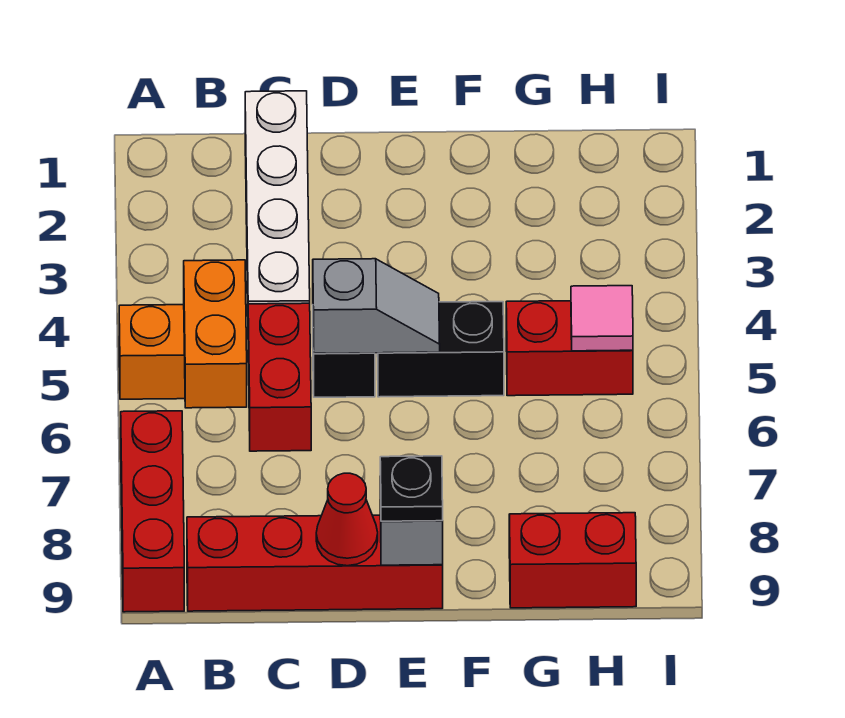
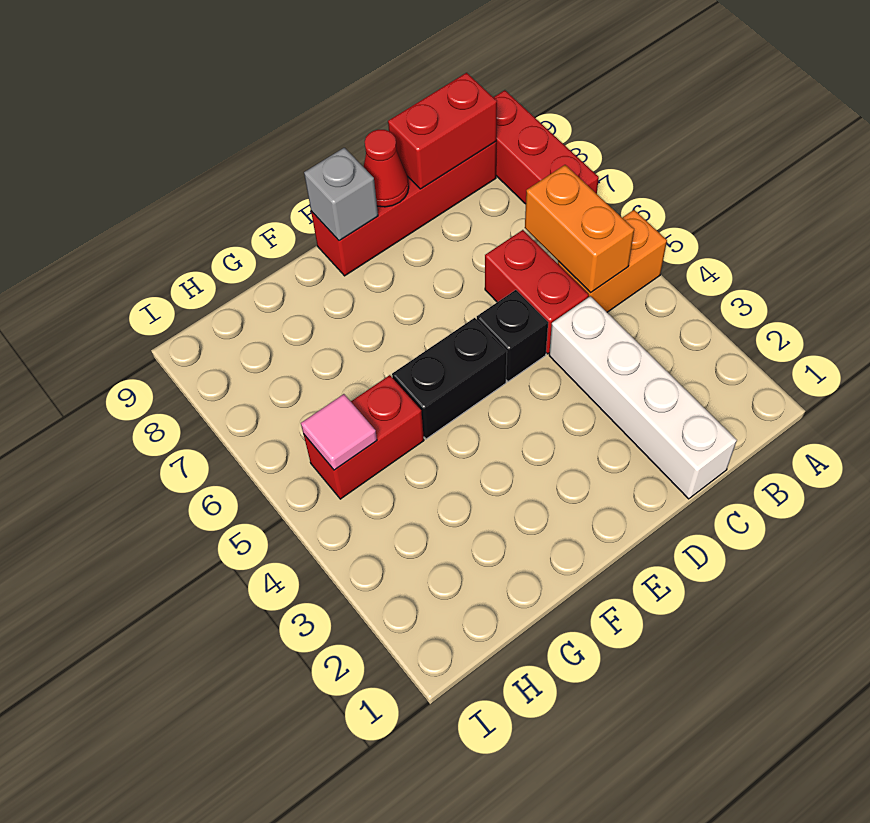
grey 1x2 slope [313,259,440,354] -> none
black 1x1 plate [380,456,443,521] -> none
red 1x2 brick [509,513,636,608] -> red 1x2 brick moved to [388,73,497,189]

